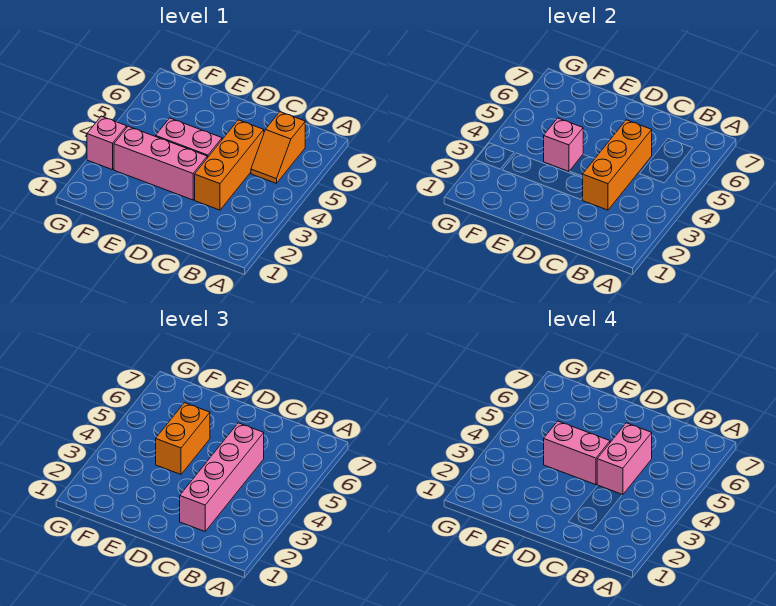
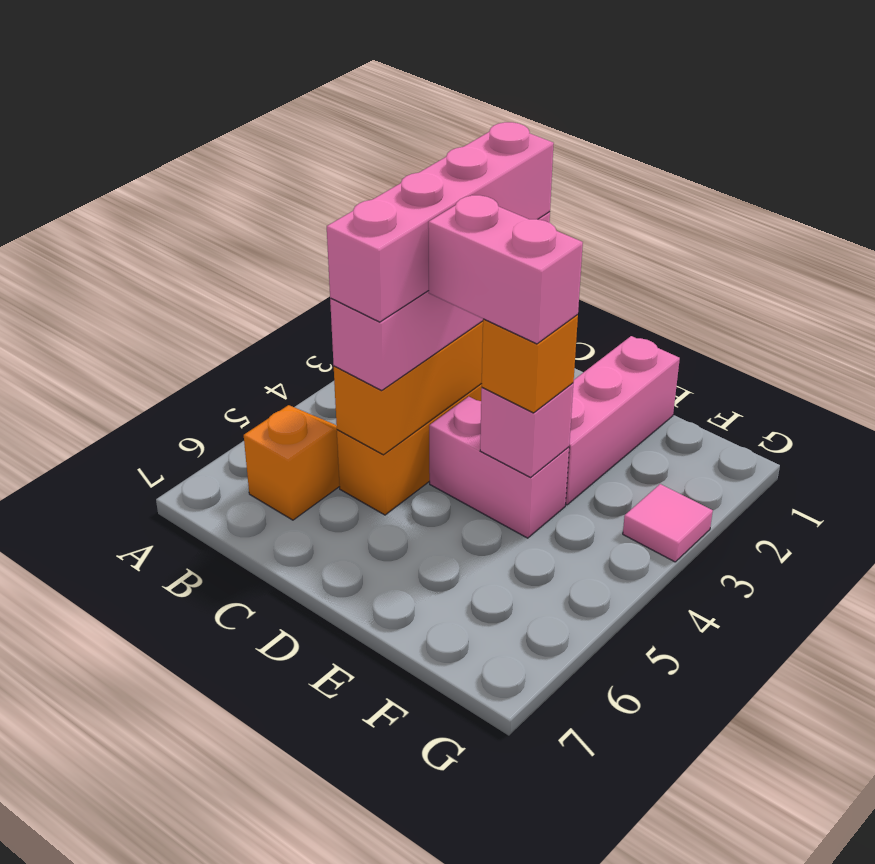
pink 1x2 brick [597,423,652,495] -> pink 1x4 brick [327,122,554,322]
pink 1x3 brick [114,126,207,200] -> pink 1x3 brick turned to [565,336,680,505]
orange 1x2 brick [156,403,210,474] -> orange 1x1 brick [482,315,578,413]
pink 1x1 brick [87,116,127,170] -> pink 1x1 tile [623,484,713,562]

